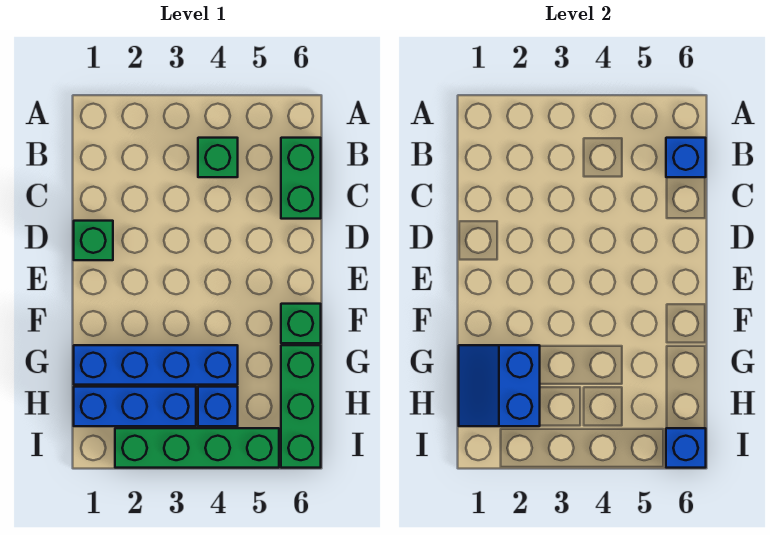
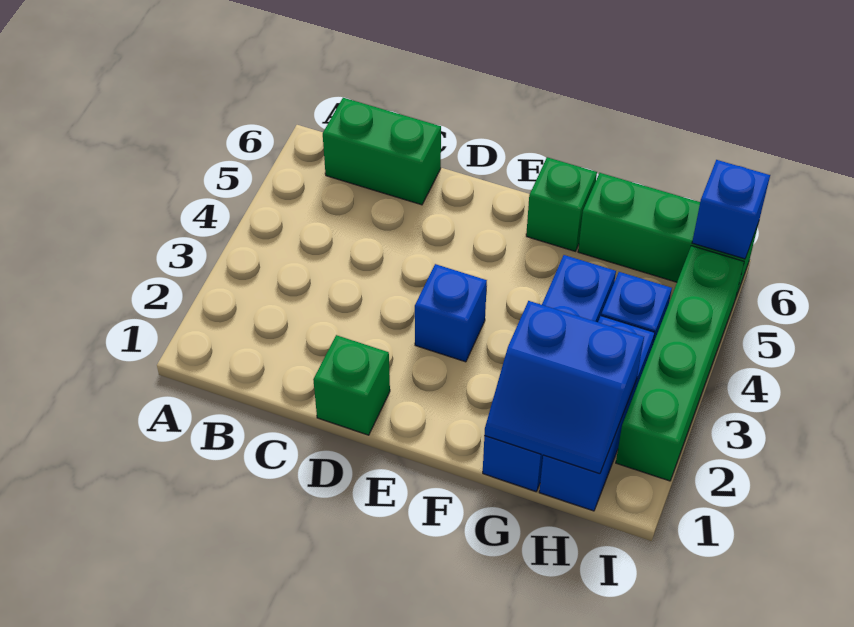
green 1x1 brick [198,138,238,177] -> none
blue 1x1 brick [666,138,706,177] -> blue 1x1 brick moved to [415,264,487,362]

